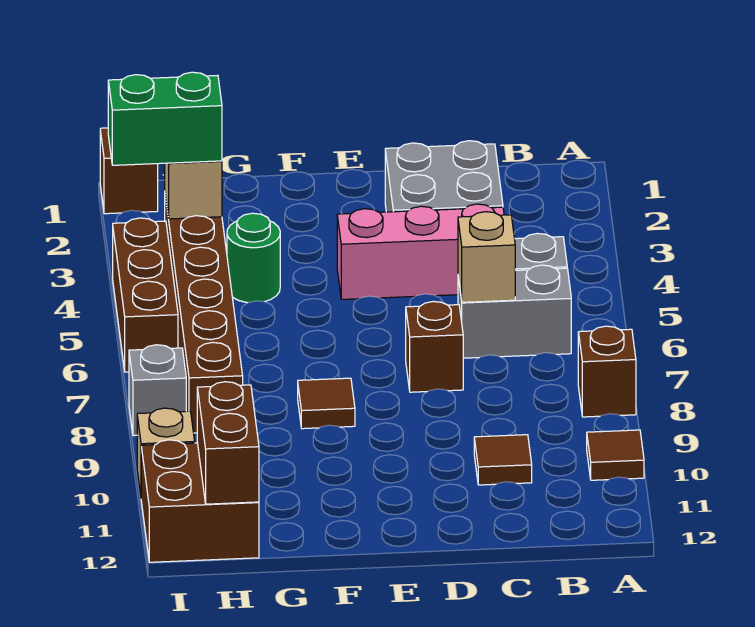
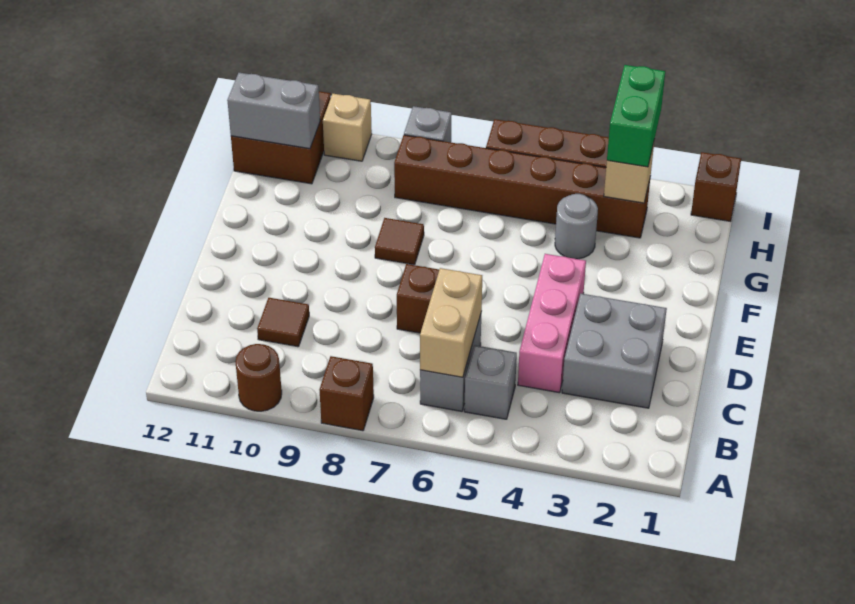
brown 1x1 tile [587,430,644,480] -> brown 1x1 round brick [235,344,282,411]
tan 1x1 brick [458,212,515,302] -> tan 1x2 brick [420,268,482,377]
green 1x1 round brick [227,213,280,303] -> grey 1x1 round brick [555,194,598,259]
brown 1x2 brick [197,382,259,504] -> grey 1x2 brick [227,73,320,149]

